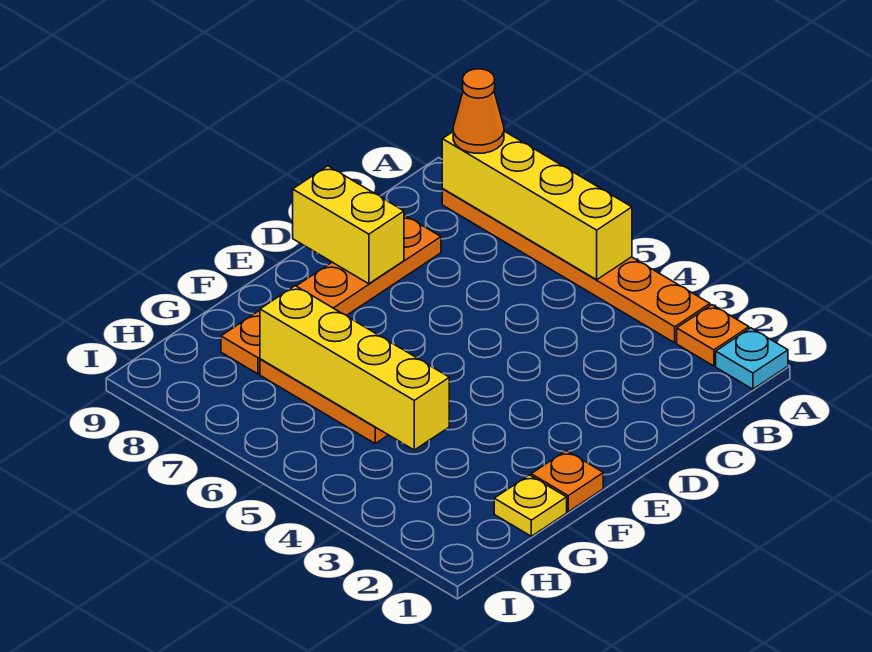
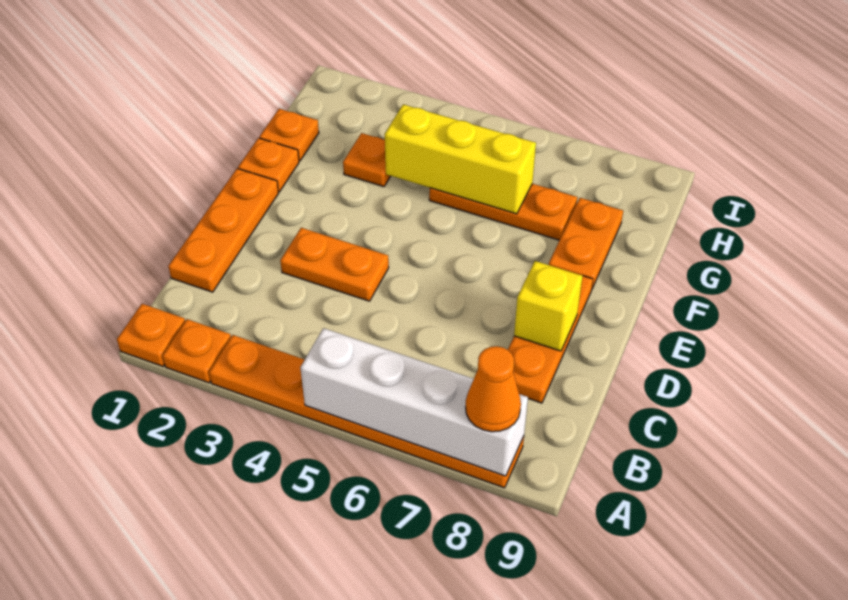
cyan 1x1 plate [716,328,788,389] -> orange 1x1 plate [117,304,185,366]
yellow 1x4 brick [442,131,632,280] -> white 1x4 brick [300,328,528,476]
none -> orange 1x3 plate [168,169,279,292]
none -> orange 1x2 plate [280,228,389,301]
yellow 1x2 brick [293,166,404,284] -> yellow 1x1 brick [514,261,582,351]
yellow 1x1 plate [494,475,567,536] -> orange 1x1 plate [259,109,319,161]
none -> orange 1x1 plate [343,133,390,187]
yellow 1x4 brick [260,286,449,450] -> yellow 1x3 brick [385,104,536,214]

